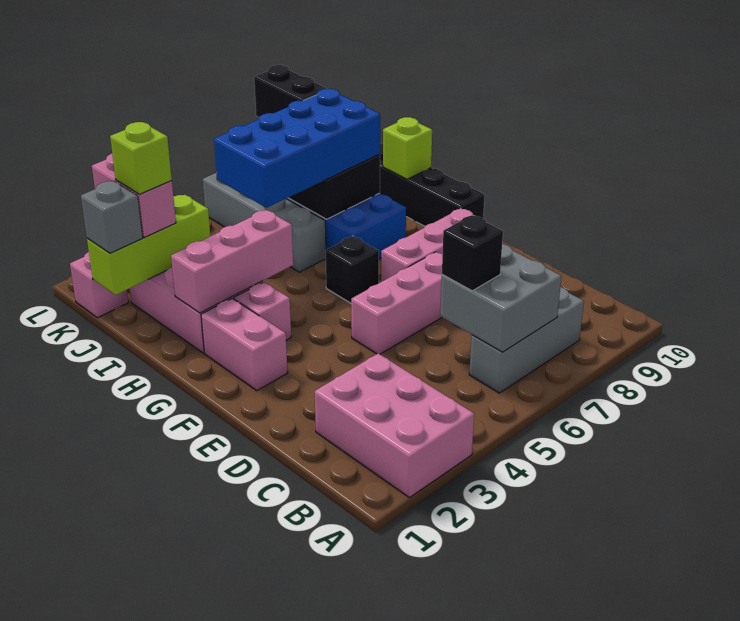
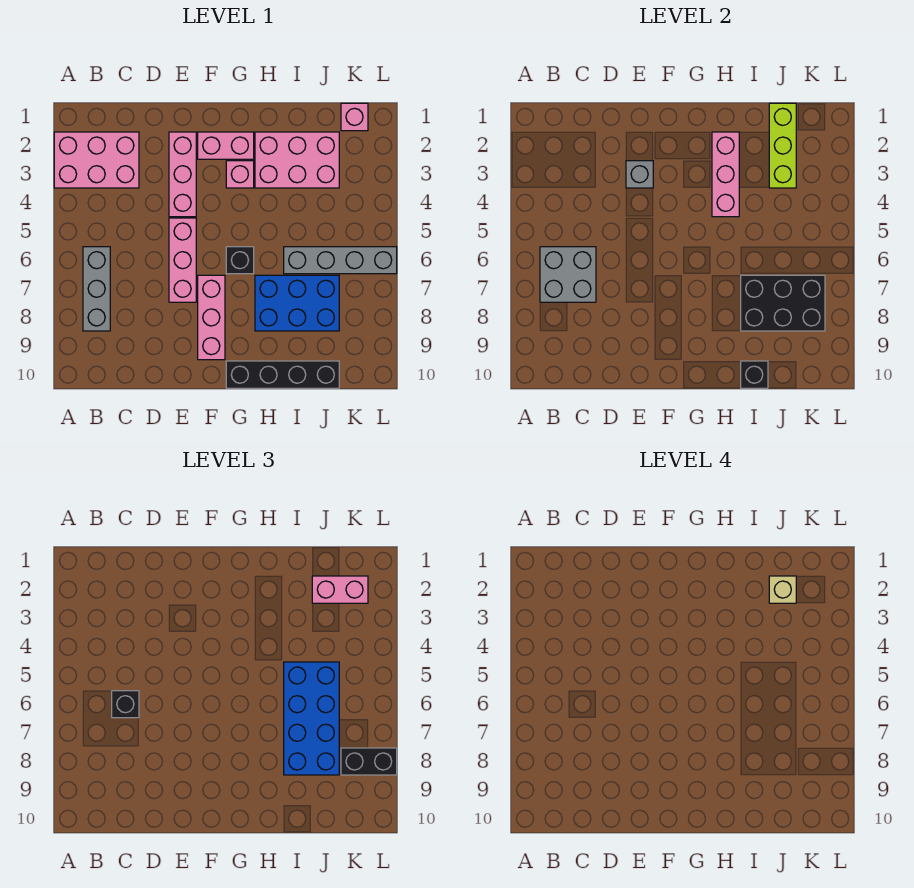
none -> pink 1x3 brick [169,132,196,217]
lime 1x1 brick [383,117,432,179] -> black 1x1 brick [741,361,768,388]
grey 1x1 brick [81,181,143,253] -> grey 1x1 brick moved to [626,161,653,188]
lime 1x1 brick [110,122,172,194] -> tan 1x1 brick [769,576,796,603]

